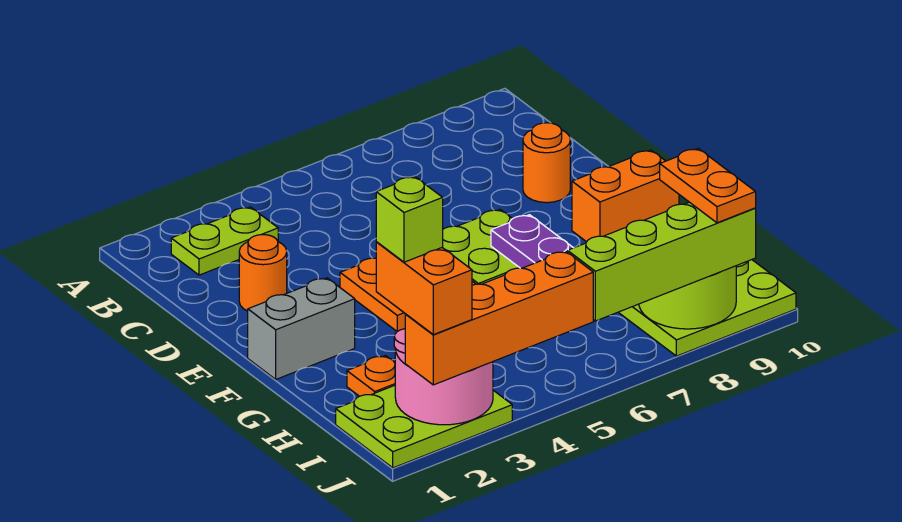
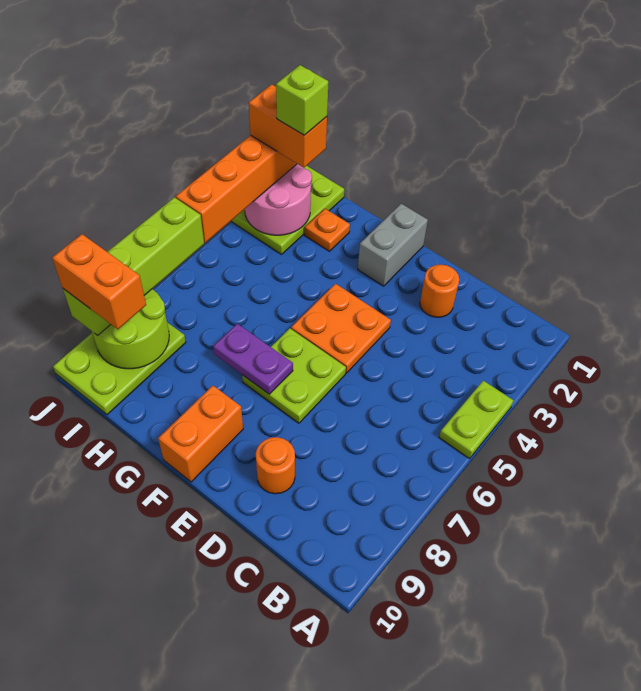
lime 1x2 plate [171,207,278,275] -> lime 1x2 plate moved to [439,381,514,459]
orange 1x2 plate [660,148,756,223] -> orange 1x2 brick [52,234,146,329]

